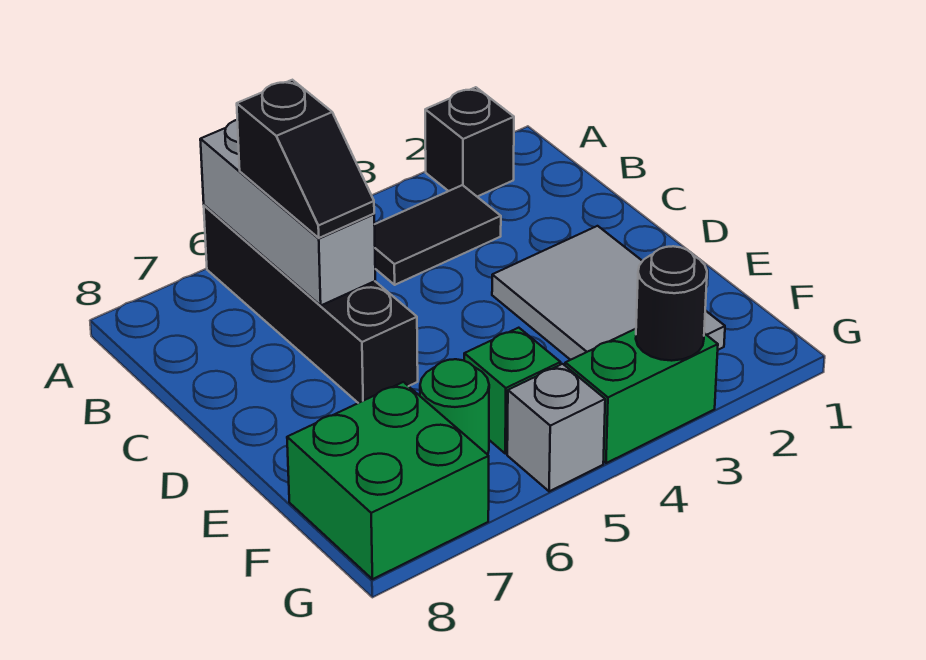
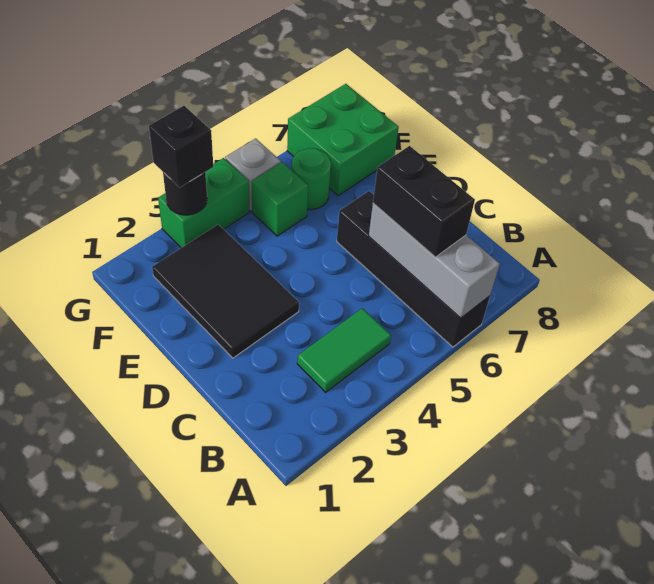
black 1x1 brick [425,87,514,197] -> black 1x1 brick moved to [149,106,213,188]
black 1x2 tile [374,185,501,285] -> green 1x2 tile [297,308,391,392]
black 1x2 slope [237,80,374,238] -> black 1x2 brick [373,146,475,257]
grey 2x3 tile [492,226,725,360] -> black 2x3 tile [152,225,299,358]

